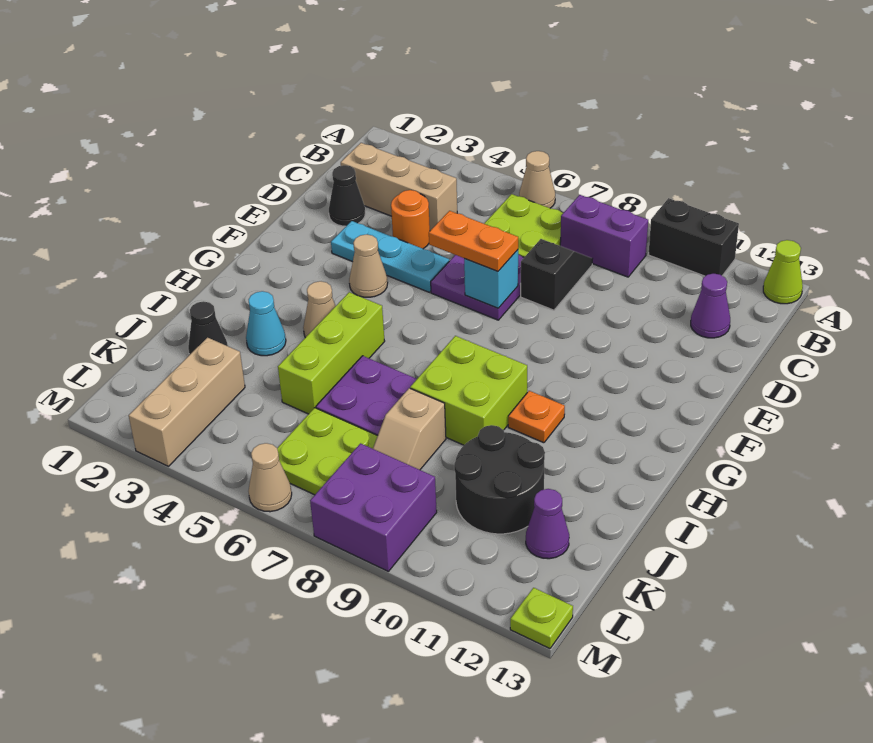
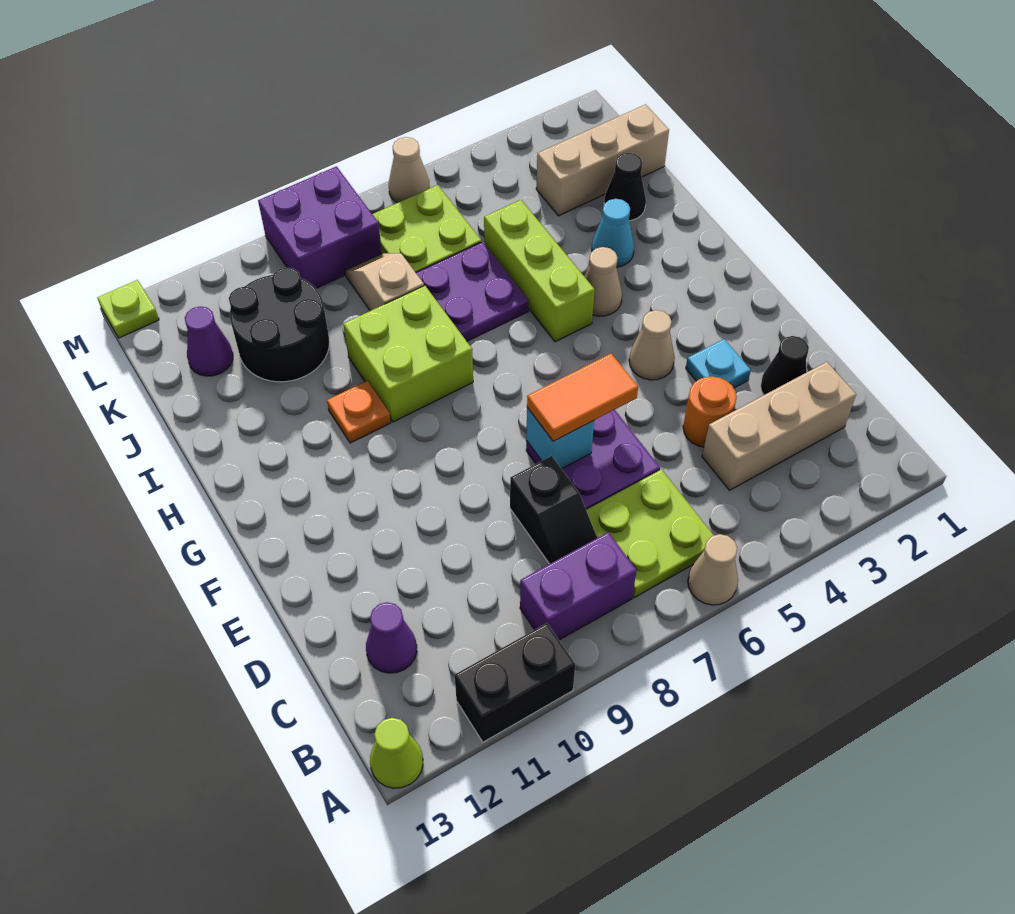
cyan 1x3 plate [331,221,449,292] -> cyan 1x1 plate [686,339,751,388]
orange 1x2 plate [429,211,518,271] -> orange 1x2 tile [527,354,638,441]
tan 1x3 brick [129,338,245,466] -> tan 1x3 brick turned to [536,105,669,216]

